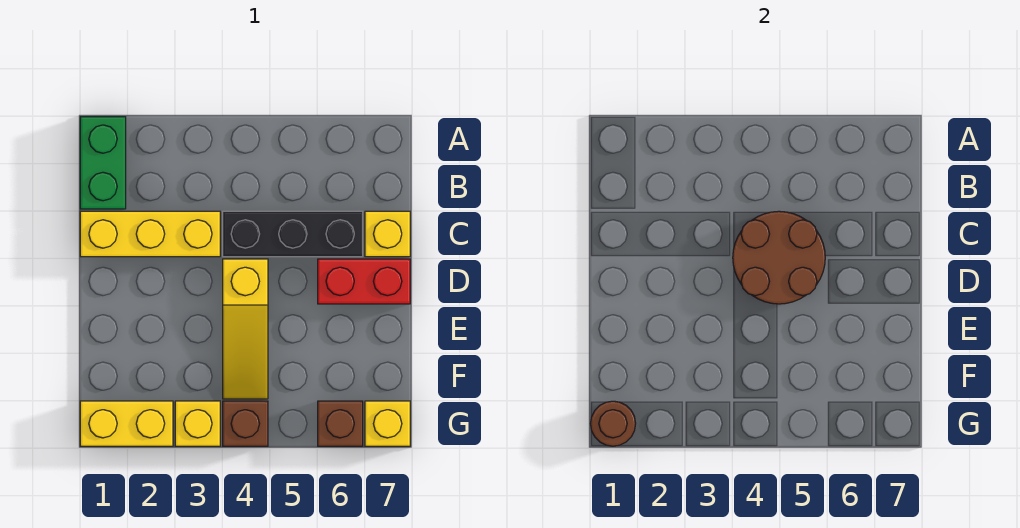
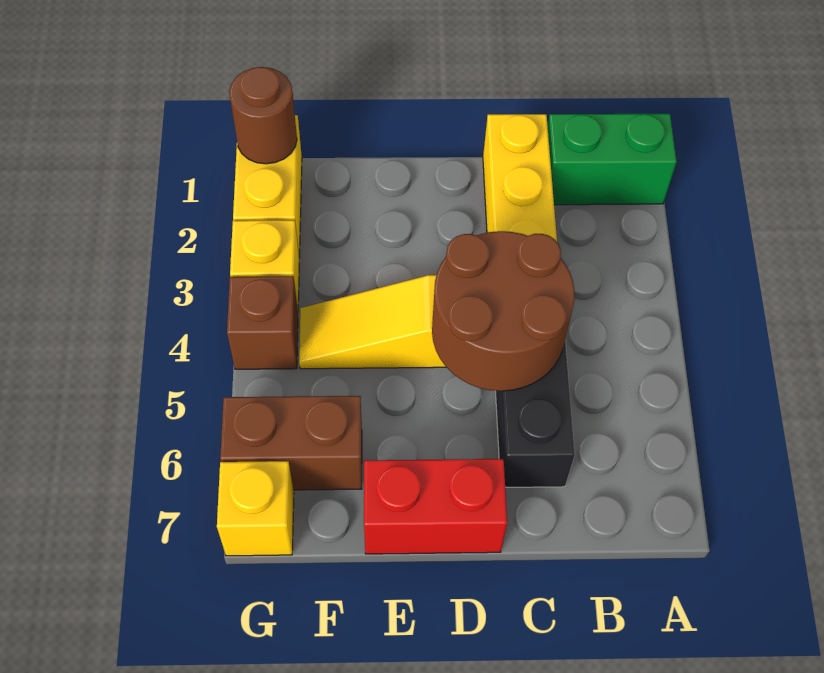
yellow 1x1 brick [365,211,410,257] -> none
red 1x2 brick [318,259,410,304] -> red 1x2 brick turned to [364,459,507,554]
brown 1x1 brick [318,401,363,446] -> brown 1x2 brick [220,396,362,490]

